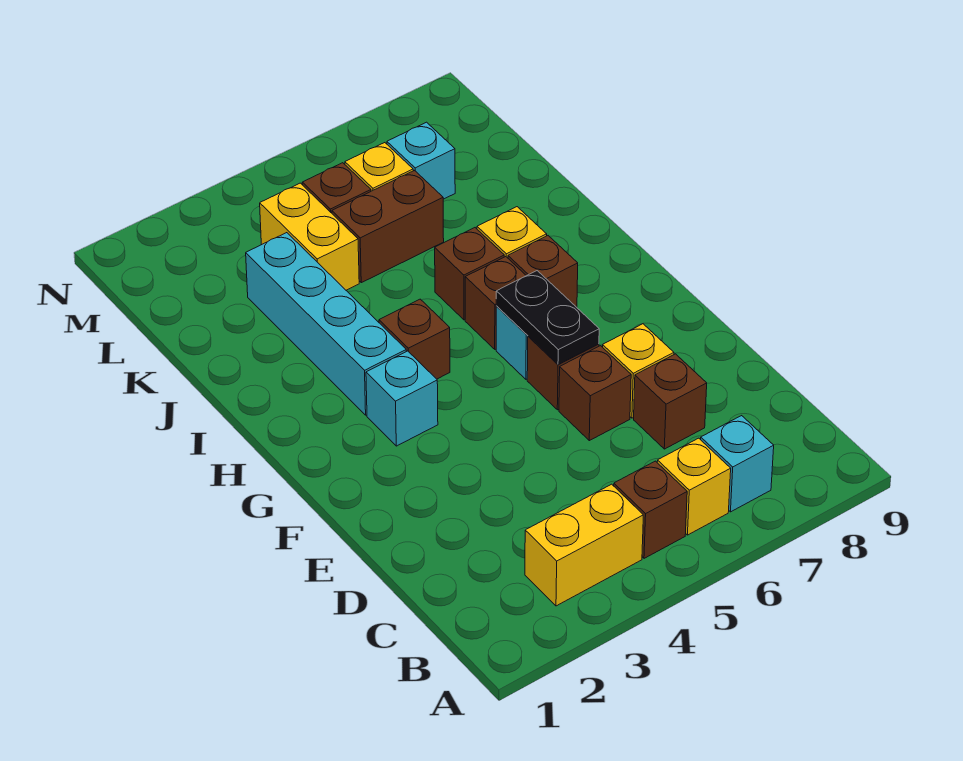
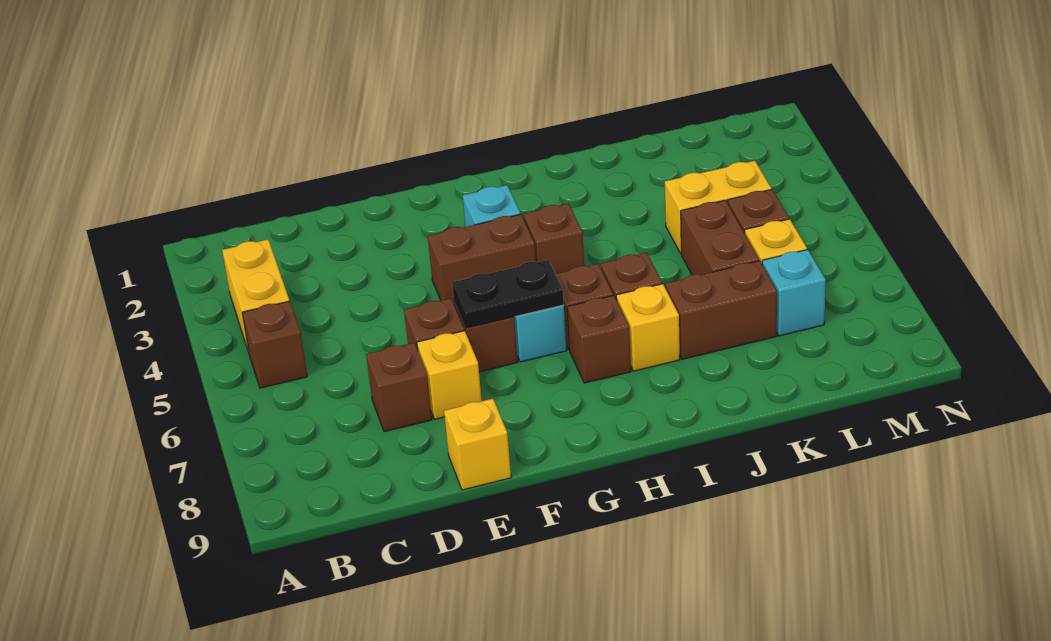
yellow 1x1 brick [657,438,731,535] -> yellow 1x1 brick moved to [444,399,511,490]
cyan 1x1 brick [701,416,774,512] -> none
none -> brown 1x2 brick [428,214,536,304]
cyan 1x4 brick [246,233,406,415] -> none
none -> brown 1x2 brick [665,261,777,359]

